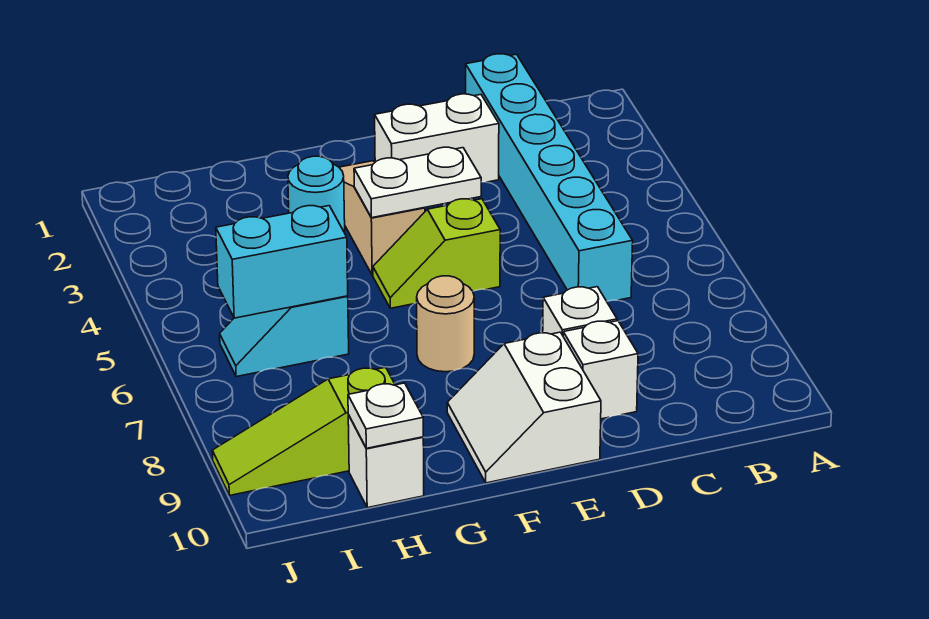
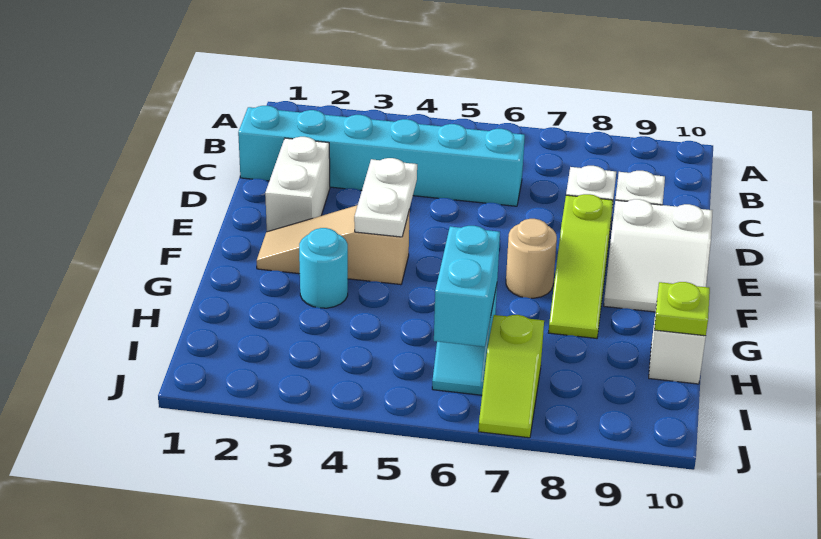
lime 1x2 slope [373,199,500,308] -> lime 1x2 slope moved to [478,315,544,438]
lime 1x3 slope [212,367,395,495] -> lime 1x3 slope moved to [549,194,613,338]
white 1x1 plate [348,383,423,448] -> lime 1x1 plate [654,282,710,336]

